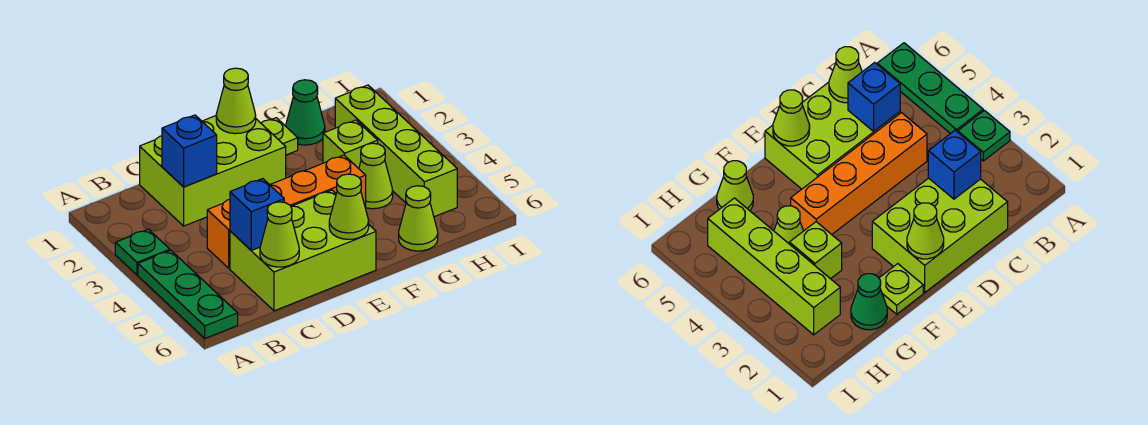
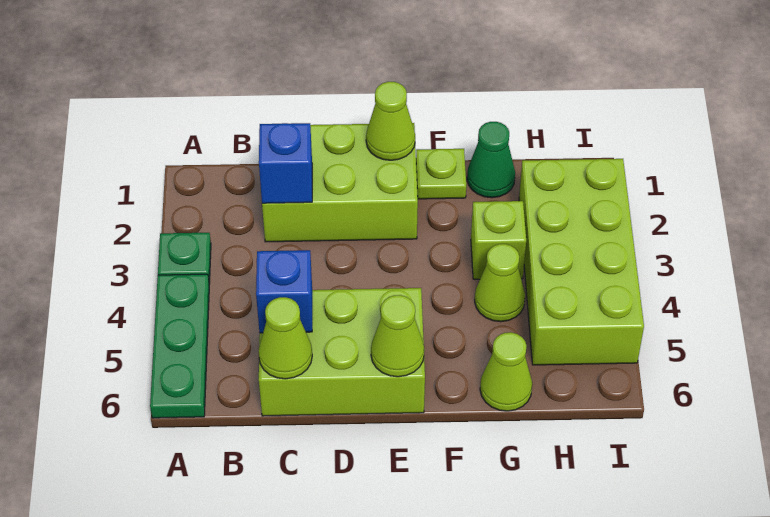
orange 1x4 brick [207,155,366,268] -> none
lime 1x4 brick [335,85,457,217] -> lime 2x4 brick [519,159,644,365]

